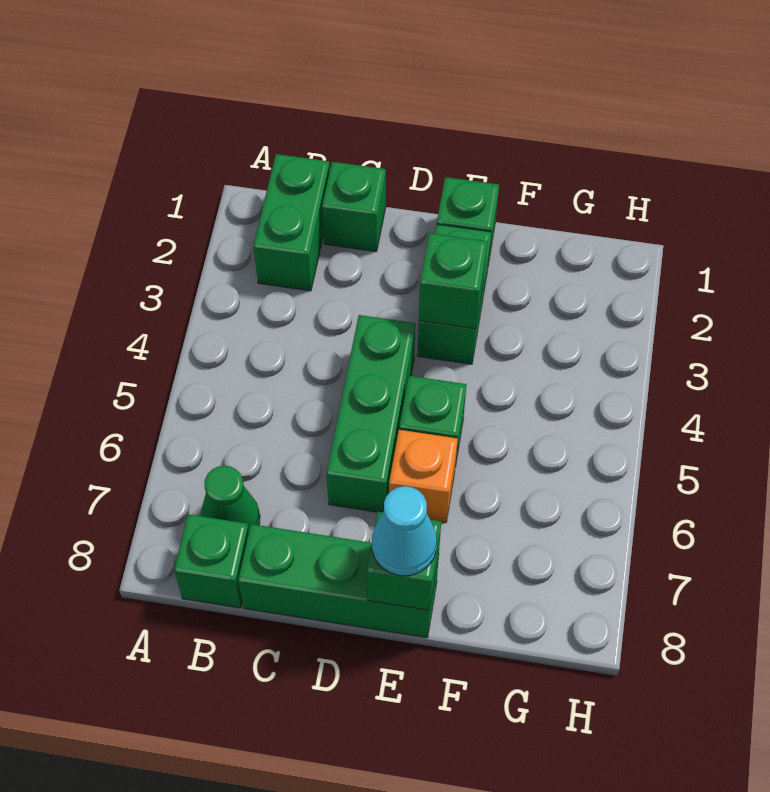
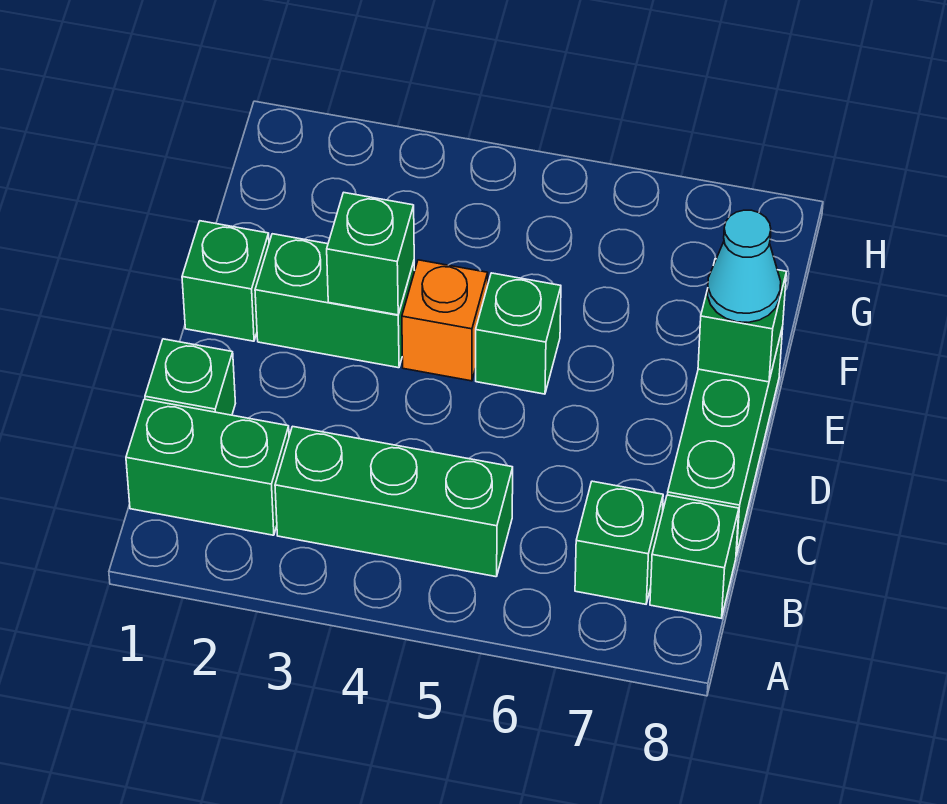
green 1x1 cone [201,466,260,529] -> green 1x1 brick [575,481,663,604]
green 1x3 brick [326,315,415,512] -> green 1x3 brick moved to [275,426,513,577]
orange 1x1 brick [389,430,458,523] -> orange 1x1 brick moved to [402,260,488,381]

